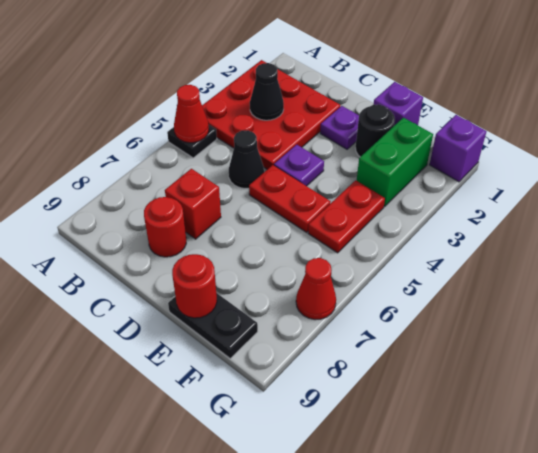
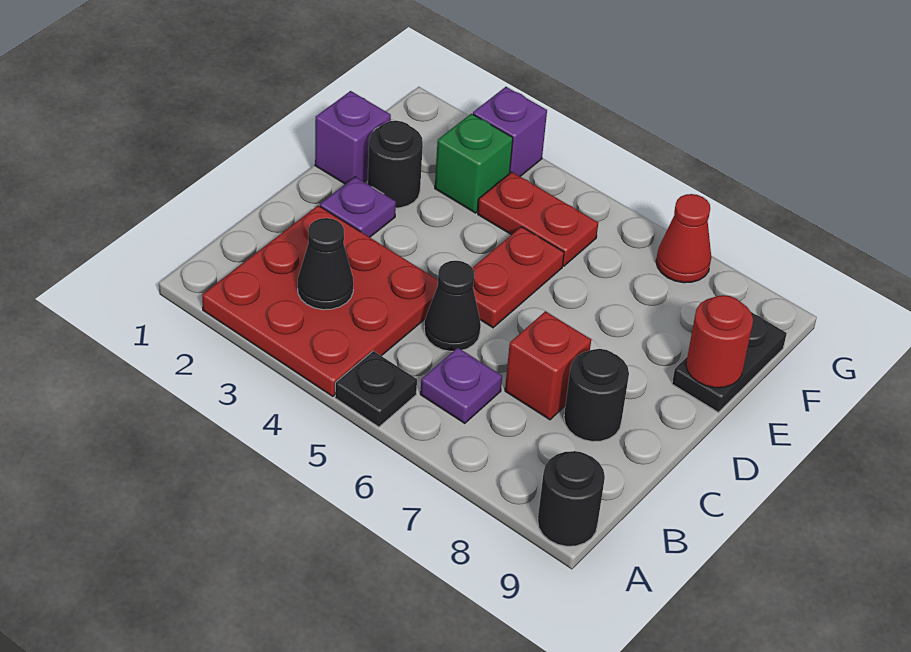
red 1x1 cone [174,85,209,143] -> none
none -> black 1x1 round brick [538,451,605,546]
red 1x1 round brick [144,197,186,257] -> black 1x1 round brick [564,349,629,442]
purple 1x1 plate [274,145,324,186] -> purple 1x1 plate moved to [420,348,502,423]
green 1x2 brick [357,118,433,206] -> green 1x1 brick [435,114,513,213]
purple 1x1 brick [430,115,486,182] -> purple 1x1 brick moved to [473,87,547,176]

